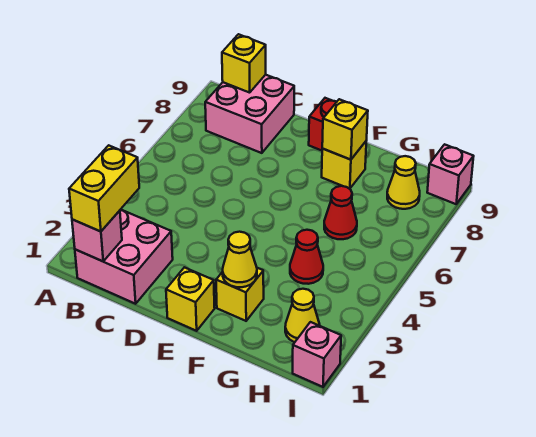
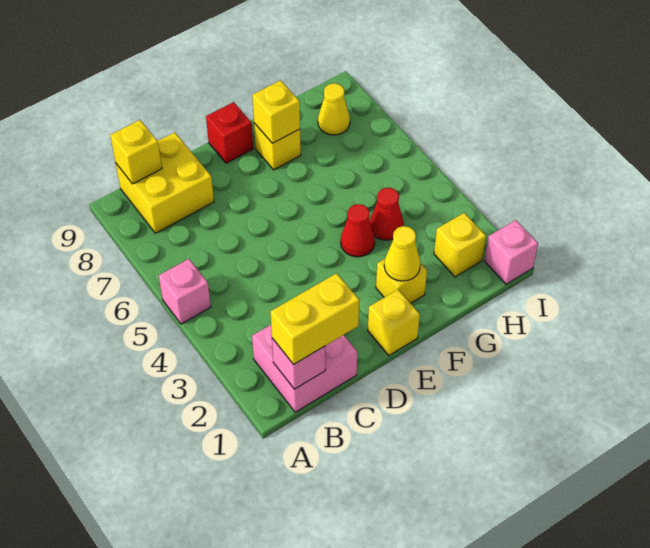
yellow 1x2 brick [69,145,139,232] -> yellow 1x2 brick turned to [270,273,359,364]
pink 2x2 brick [205,75,294,153] -> yellow 2x2 brick [116,132,214,233]
red 1x1 cone [324,186,357,239] -> red 1x1 cone moved to [341,204,375,257]
yellow 1x1 cone [285,289,320,342] -> yellow 1x1 brick [434,213,486,277]
pink 1x1 brick [427,144,474,204] -> pink 1x1 brick moved to [159,259,211,324]

